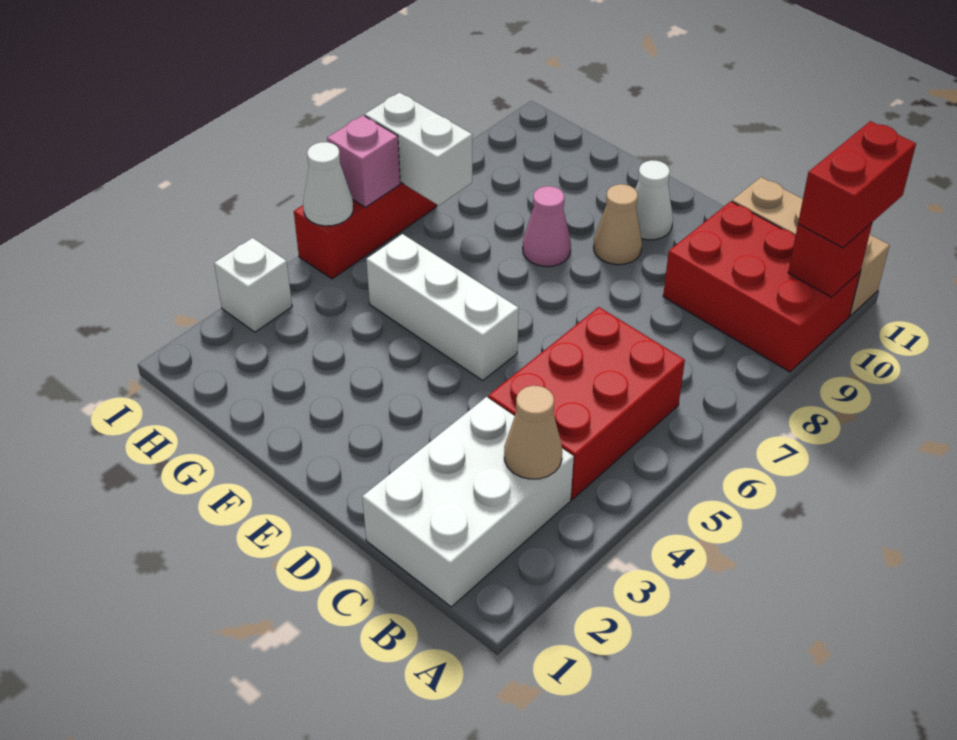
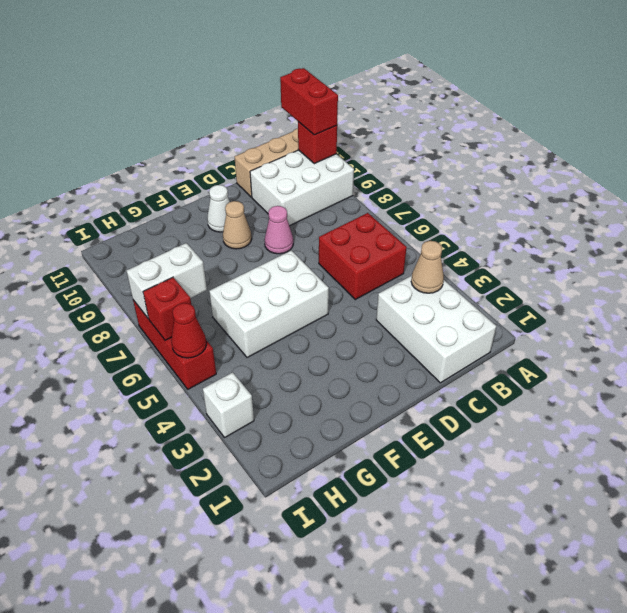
red 2x3 brick [663,201,860,372] -> white 2x3 brick [250,150,354,226]
red 2x3 brick [488,307,685,499] -> red 2x2 brick [319,213,407,299]
white 1x3 brick [366,234,519,380] -> white 2x3 brick [209,250,329,358]
pink 1x1 cone [523,186,571,266] -> pink 1x1 cone moved to [264,206,293,254]
white 1x1 cone [303,142,353,226] -> red 1x1 cone [171,303,206,358]
pink 1x1 brick [327,115,400,207] -> red 1x1 brick [143,277,191,340]

